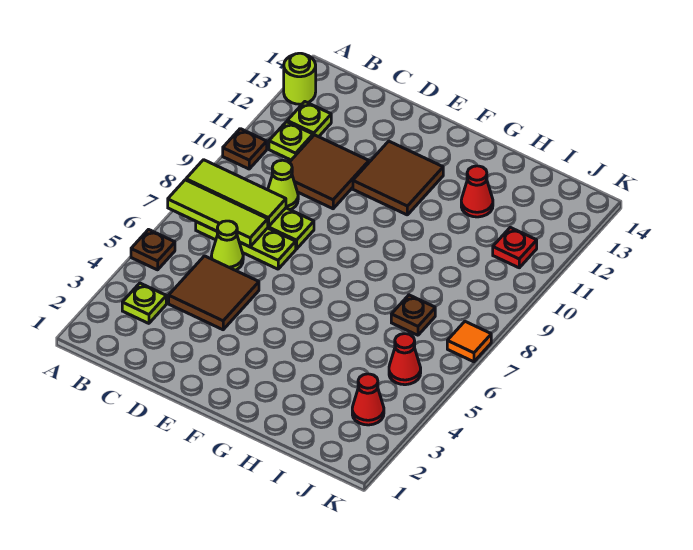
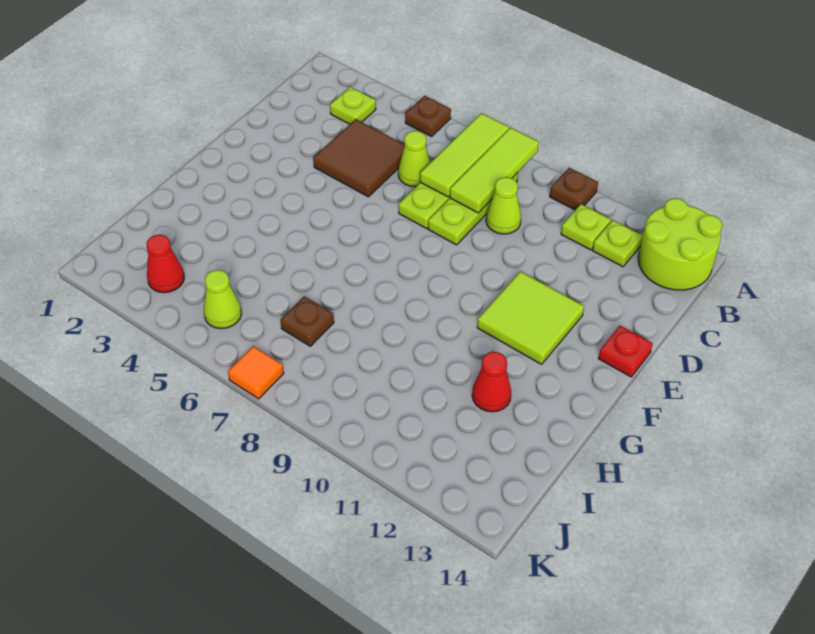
lime 1x1 round brick [284,53,316,104] -> lime 2x2 round brick [638,198,722,290]
brown 2x2 tile [289,135,369,209] -> none
brown 2x2 tile [353,141,443,215] -> lime 2x2 tile [477,271,584,364]
red 1x1 cone [389,334,421,385] -> lime 1x1 cone [204,270,241,329]
red 1x1 plate [493,227,537,268] -> red 1x1 plate moved to [598,326,653,377]

